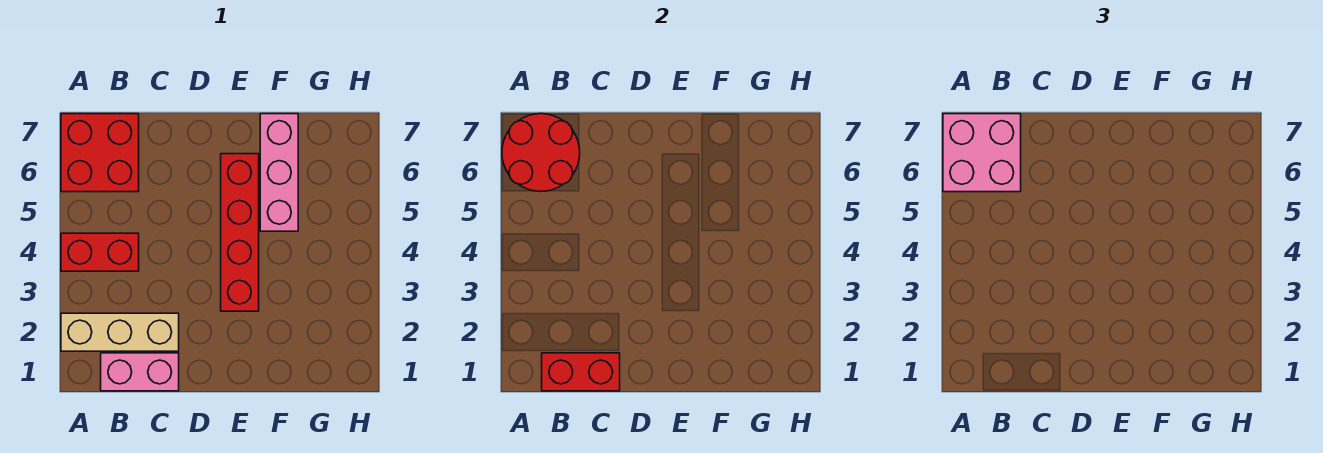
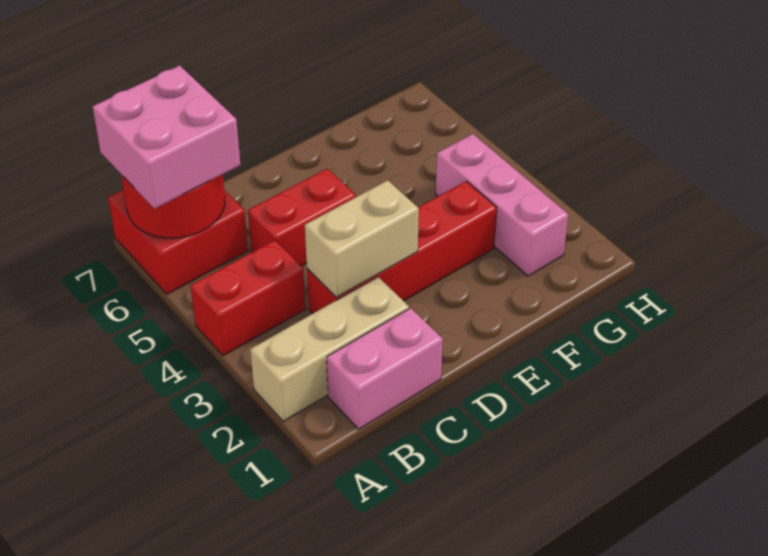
red 1x2 brick [542,353,620,391] -> red 1x2 brick moved to [248,169,356,266]
none -> tan 1x2 brick [305,180,419,298]
red 1x4 brick [221,154,259,311] -> red 1x4 brick turned to [307,181,497,313]
pink 1x3 brick [260,114,298,231] -> pink 1x3 brick moved to [436,134,568,276]

